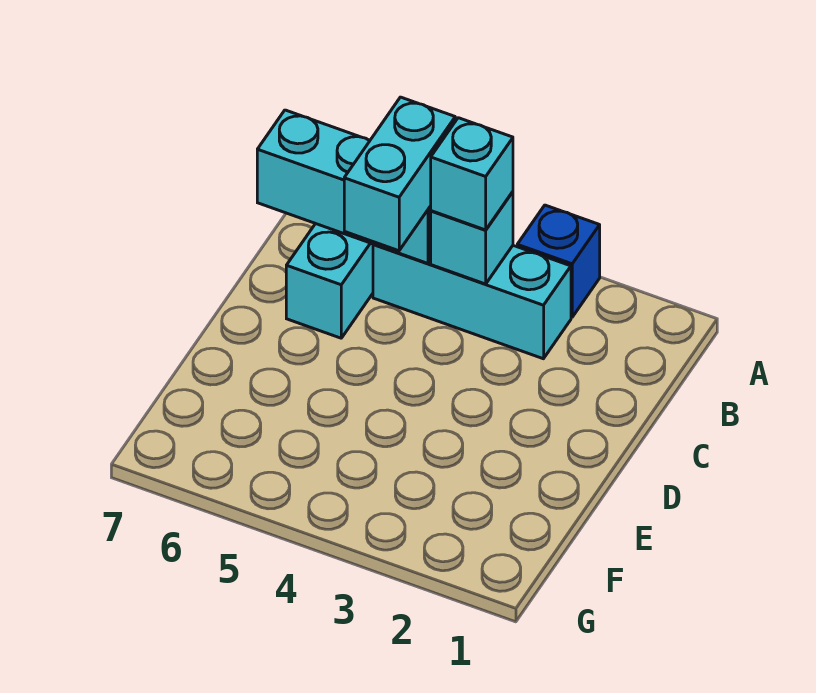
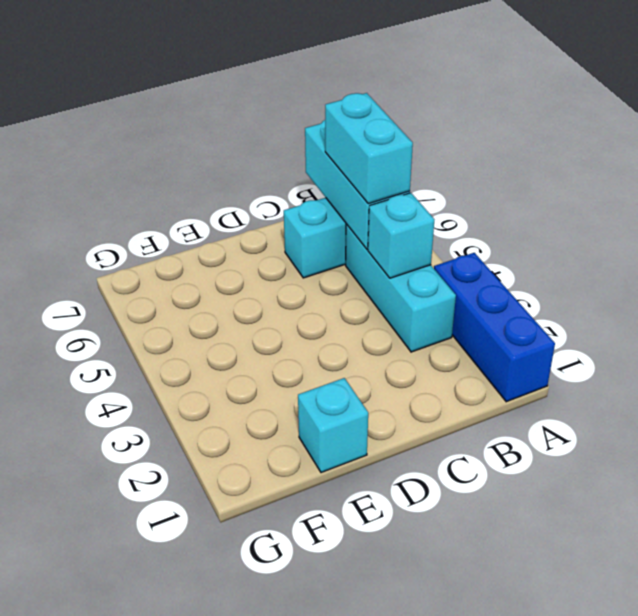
blue 1x1 brick [517,205,600,317] -> blue 1x3 brick [434,253,555,402]
cyan 1x1 brick [430,118,513,230] -> cyan 1x1 brick moved to [298,378,368,473]
cyan 1x2 brick [344,97,455,251] -> cyan 1x2 brick turned to [325,93,413,204]

